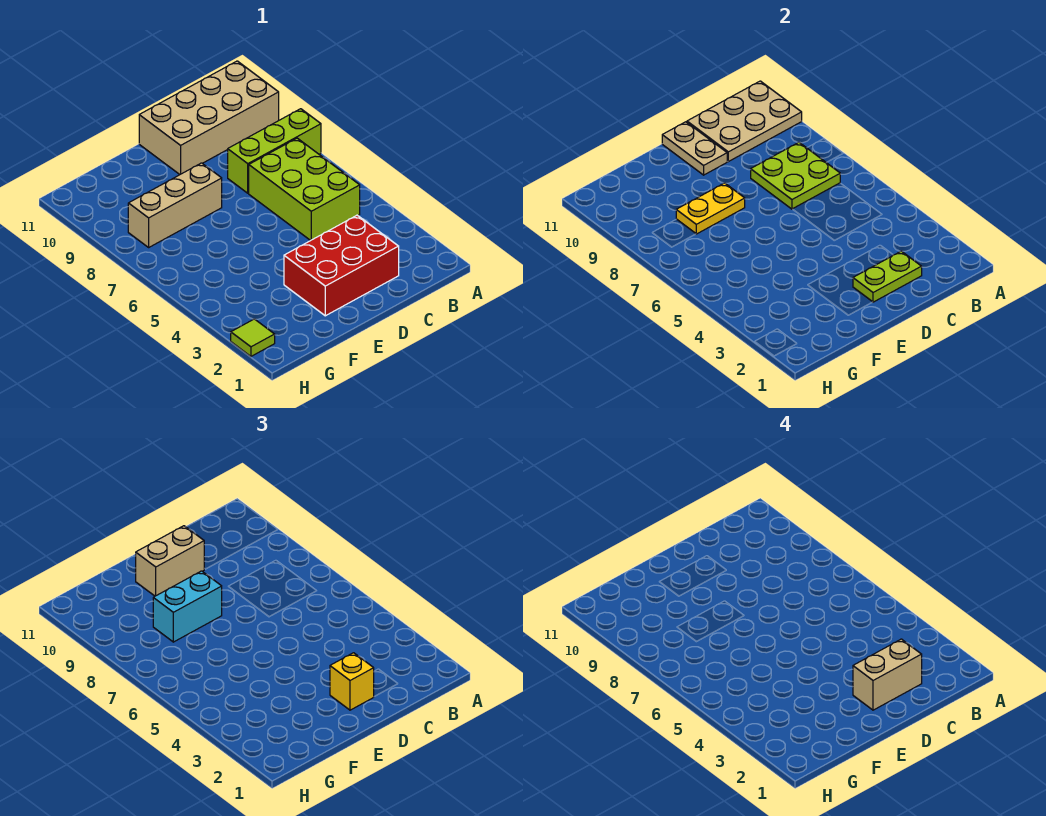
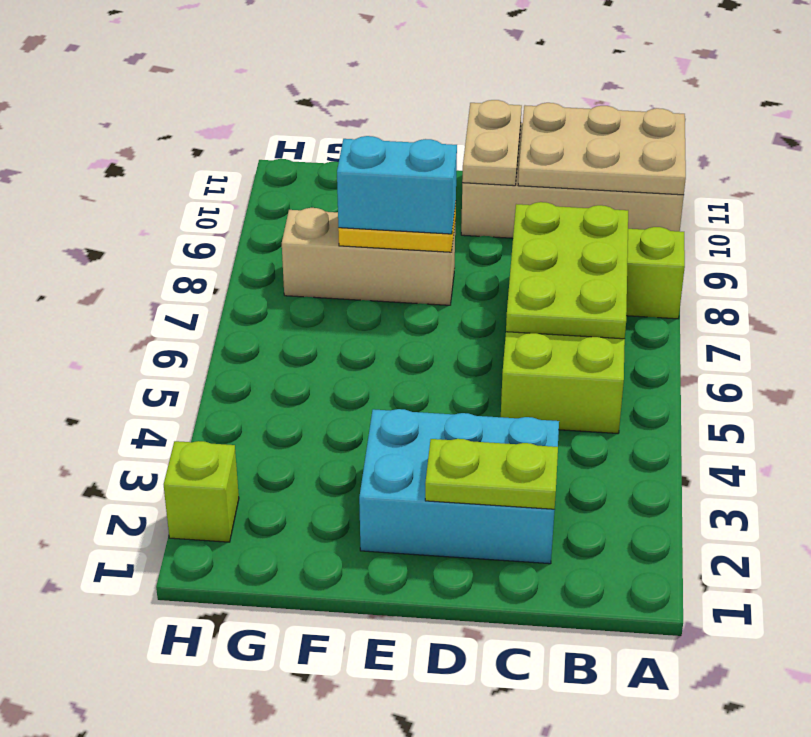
lime 2x2 plate [751,142,840,209] -> lime 2x3 plate [506,202,628,339]
red 2x3 brick [284,215,399,316] -> cyan 2x3 brick [359,409,559,564]
tan 1x2 brick [853,639,922,710] -> none
yellow 1x1 brick [330,653,374,710] -> none
tan 1x2 brick [136,526,204,596] -> none
lime 1x1 tile [231,319,275,356] -> lime 1x1 brick [164,441,239,542]

